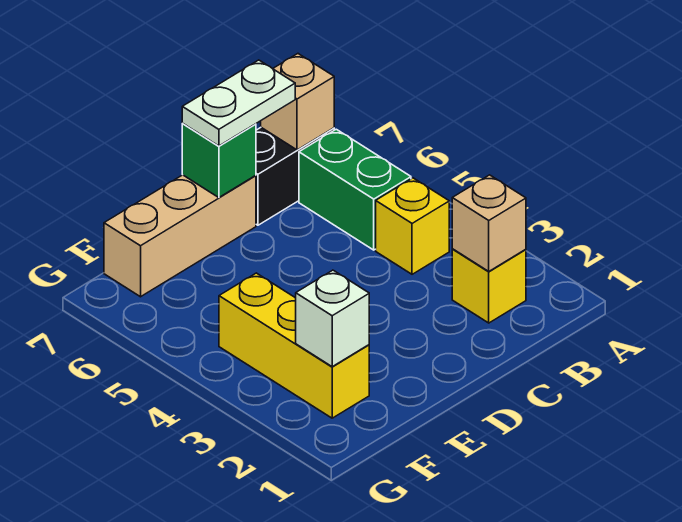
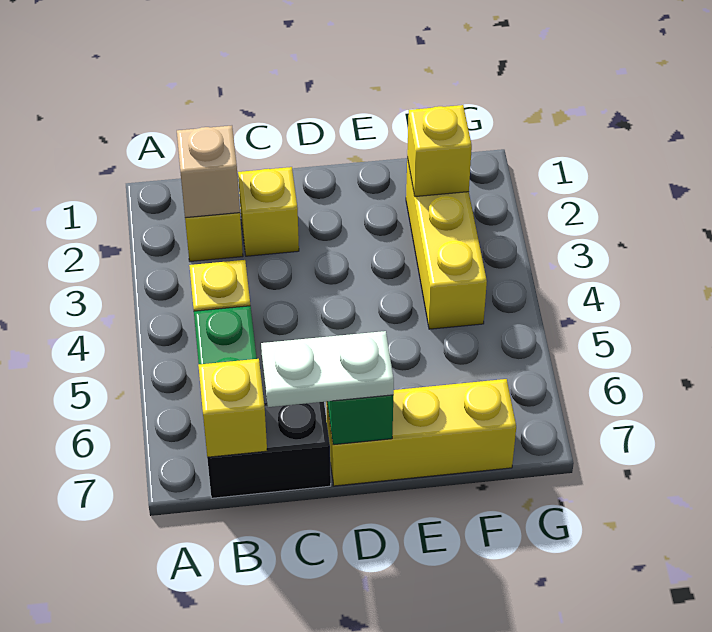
tan 1x1 brick [261,54,334,150] -> yellow 1x1 brick [198,359,267,457]
none -> yellow 1x1 brick [238,167,299,256]
tan 1x3 brick [104,175,256,297] -> yellow 1x3 brick [326,379,516,486]
white 1x1 brick [296,270,369,367] -> yellow 1x1 brick [407,105,472,197]

